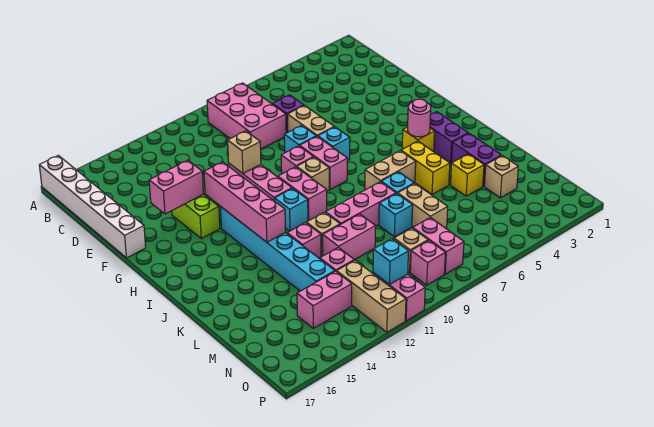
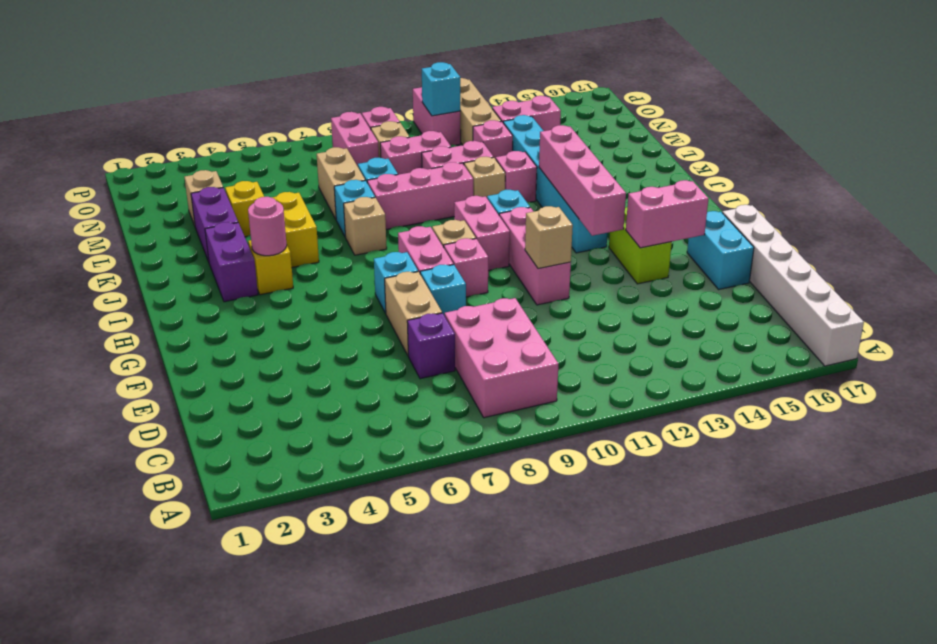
none -> cyan 1x2 brick [687,211,754,289]
tan 1x2 brick [365,151,416,190] -> tan 1x1 brick [344,197,387,255]
none -> pink 1x2 brick [380,131,451,175]

